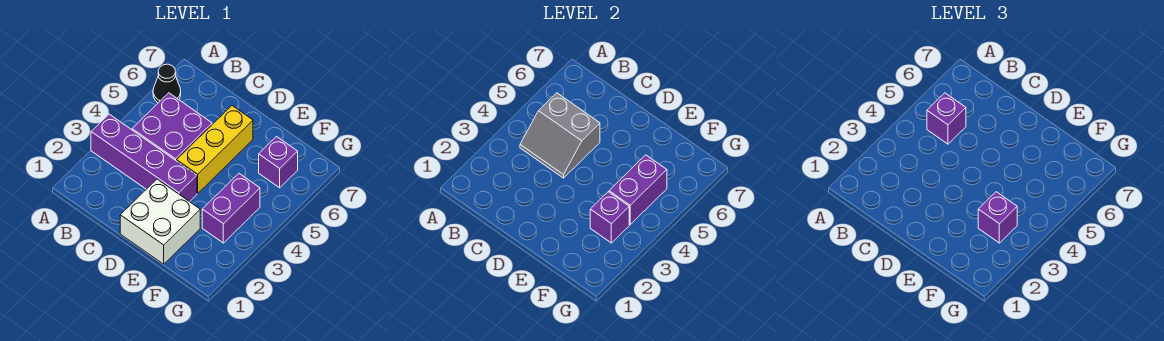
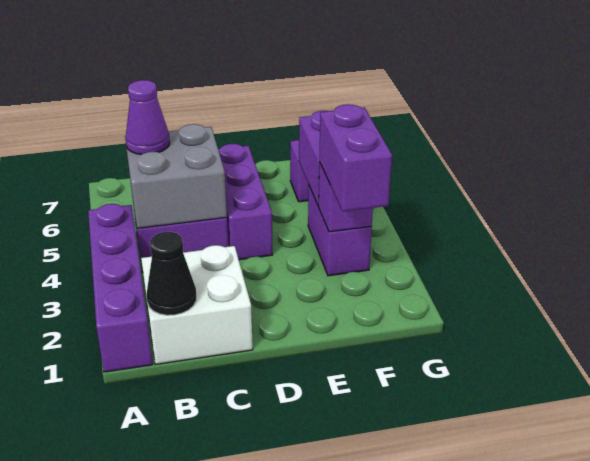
purple 1x4 brick [91,114,197,202] -> purple 1x4 brick turned to [88,204,153,372]
black 1x1 cone [153,64,181,103] -> black 1x1 cone moved to [147,232,196,315]
grey 2x2 slope [520,93,600,178] -> grey 2x2 brick [125,124,227,228]
purple 1x1 brick [927,93,966,144] -> purple 1x1 cone [125,80,170,155]
white 2x2 brick [120,179,200,264] -> white 2x2 brick moved to [141,245,253,364]
yellow 1x3 brick [177,106,253,193] -> purple 1x3 brick [218,144,273,260]
purple 1x1 brick [978,192,1017,243] -> purple 1x2 brick [319,104,392,211]

